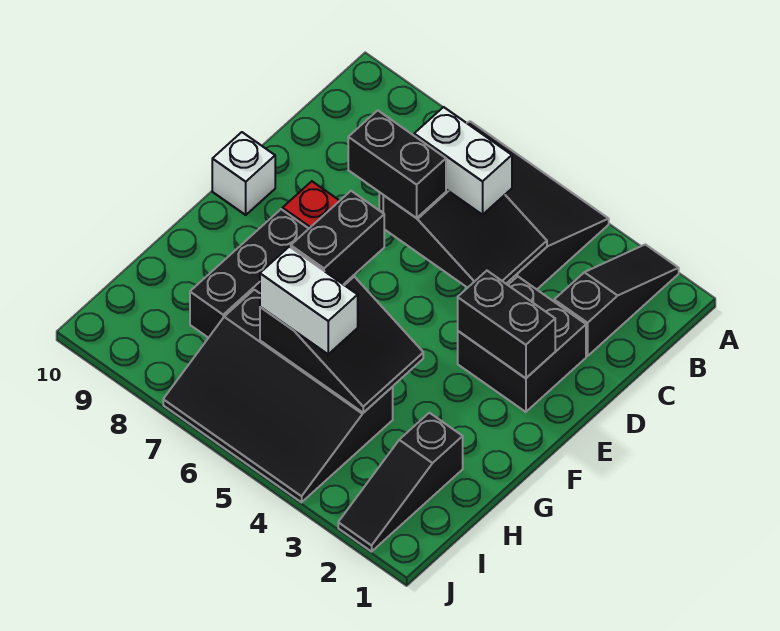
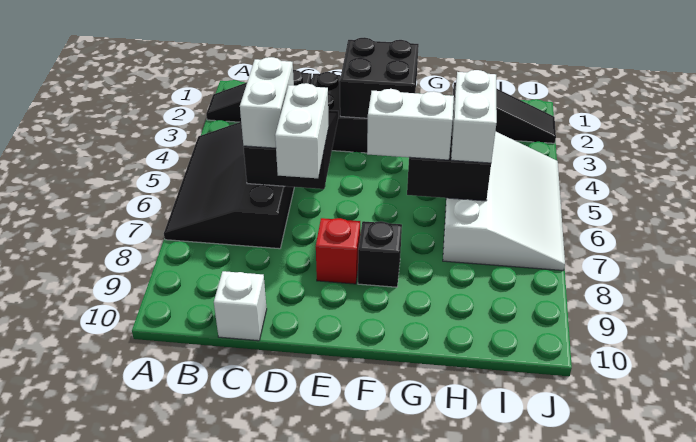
black 1x2 brick [348,110,446,218] -> white 1x2 brick [275,83,329,178]
black 1x2 brick [458,271,555,378] -> black 2x2 brick [340,37,419,118]
white 1x1 brick [212,132,275,215] -> white 1x1 brick moved to [214,271,267,341]
black 1x2 brick [291,191,384,284] -> white 1x2 brick [367,89,454,160]
black 1x3 brick [190,209,309,338] -> black 1x1 brick [358,221,402,287]
black 3x4 slope [163,290,393,502] -> white 3x4 slope [443,131,565,271]

